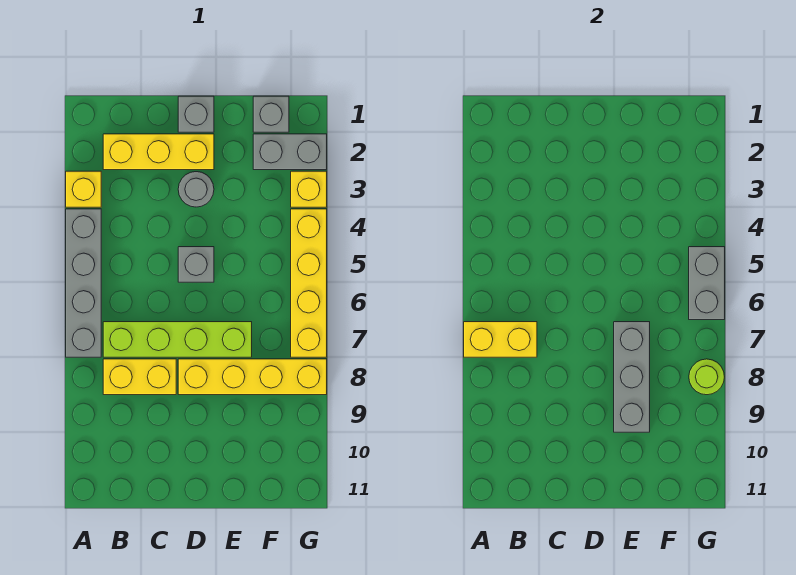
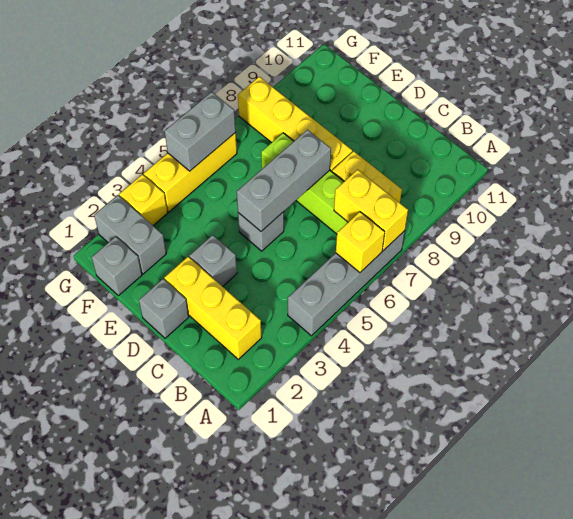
yellow 1x1 brick [66,171,101,207] -> yellow 1x1 brick moved to [336,212,385,273]
grey 1x1 round brick [178,172,214,207] -> grey 1x1 brick [189,235,237,287]
grey 1x3 brick [614,322,650,432] -> grey 1x3 brick moved to [237,130,331,231]
yellow 1x4 brick [291,209,327,357] -> yellow 1x3 brick [144,133,237,212]
lime 1x1 round brick [689,359,724,395] -> none

